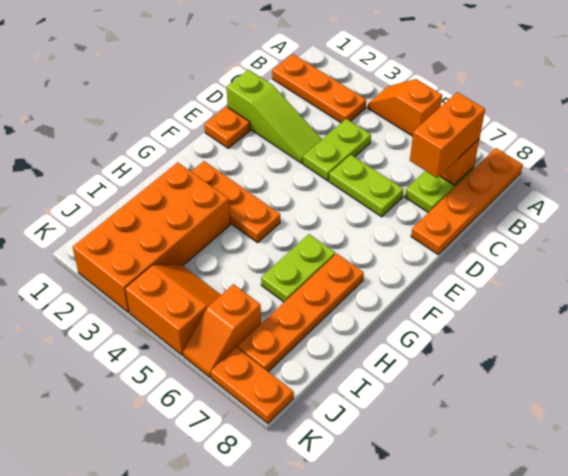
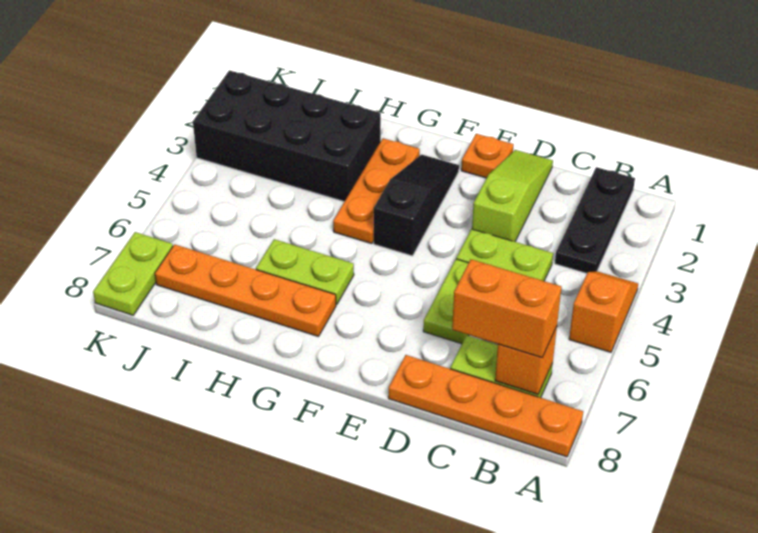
orange 1x3 plate [272,54,366,123] -> black 1x3 plate [555,167,635,273]
lime 1x3 slope [227,70,322,163] -> lime 1x3 slope turned to [472,150,553,242]
none -> black 1x3 slope [374,154,459,256]
orange 2x4 brick [73,162,230,312] -> black 2x4 brick [193,70,381,202]
orange 2x2 slope [125,264,221,355] -> none
orange 1x2 slope [183,284,261,377] -> none
orange 1x2 plate [211,347,293,424] -> lime 1x2 plate [93,232,173,315]

